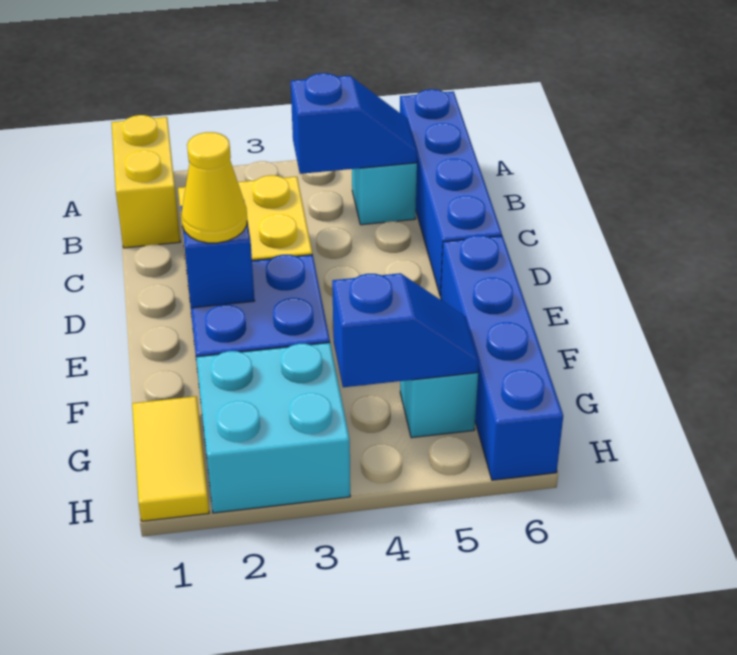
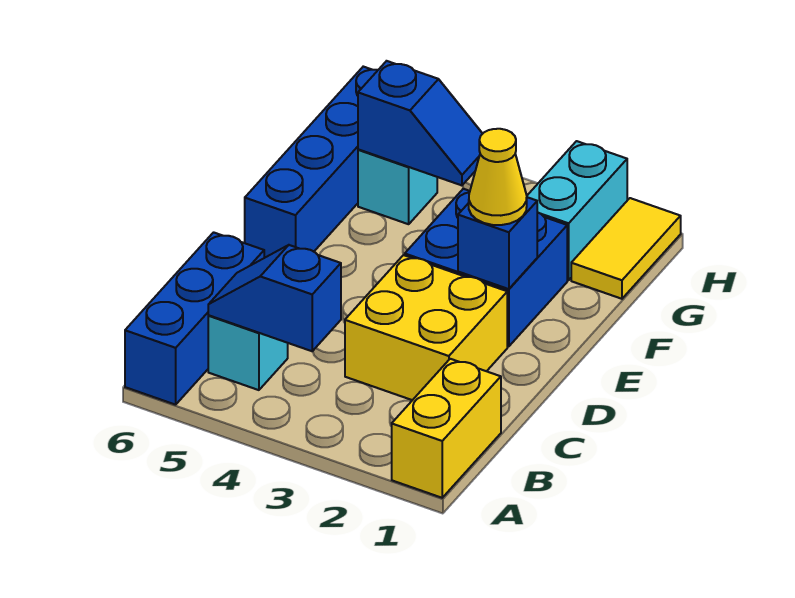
blue 1x4 brick [400,89,502,296] -> blue 1x3 brick [125,232,264,405]
cyan 2x2 brick [196,343,350,513] -> cyan 1x2 brick [527,141,627,280]
blue 1x2 slope [332,273,479,387] -> blue 1x2 slope turned to [358,61,483,185]

